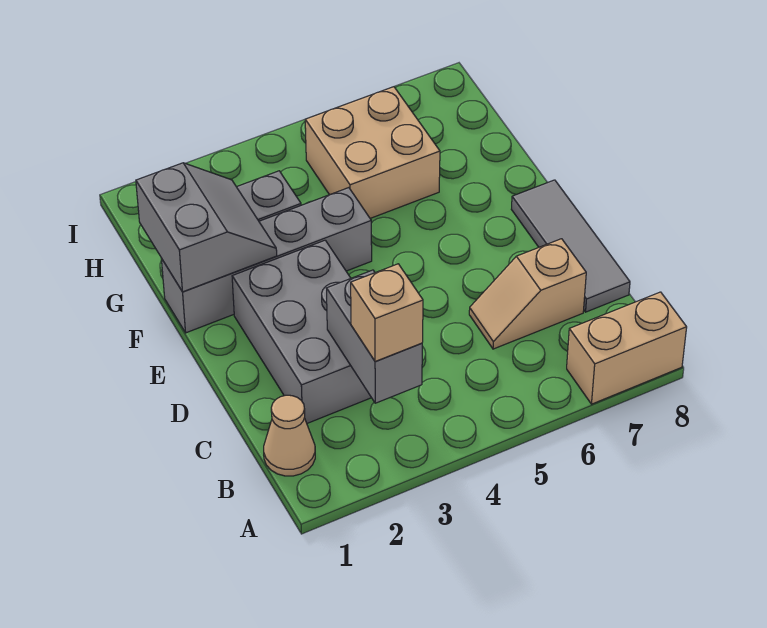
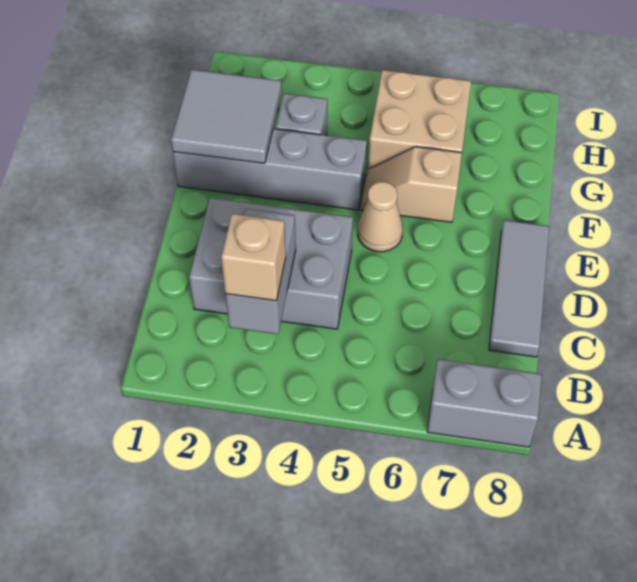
tan 1x2 brick [567,292,687,404] -> grey 1x2 brick [427,359,542,447]
tan 1x1 cone [264,395,315,476] -> tan 1x1 cone moved to [358,182,403,252]
grey 2x3 brick [232,240,371,423] -> grey 2x3 brick turned to [189,198,353,329]
tan 1x2 slope [469,239,586,349] -> tan 1x2 slope moved to [361,147,462,222]
grey 2x2 slope [136,163,277,292] -> grey 2x2 tile [171,69,281,163]

